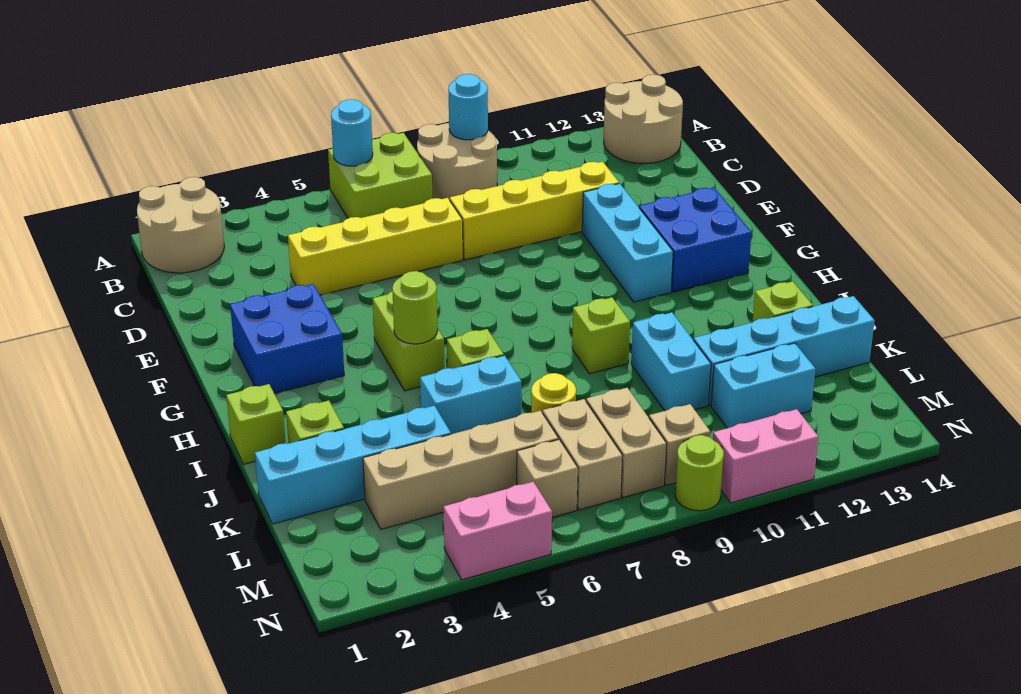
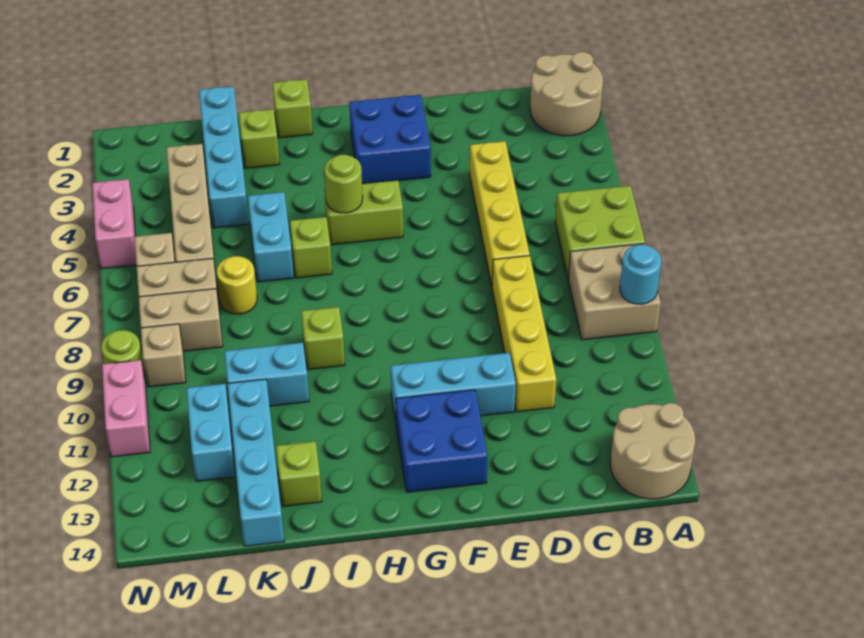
cyan 1x1 round brick [331,99,373,166] -> none
tan 2x2 round brick [417,123,497,200] -> tan 2x2 brick [568,244,661,340]

